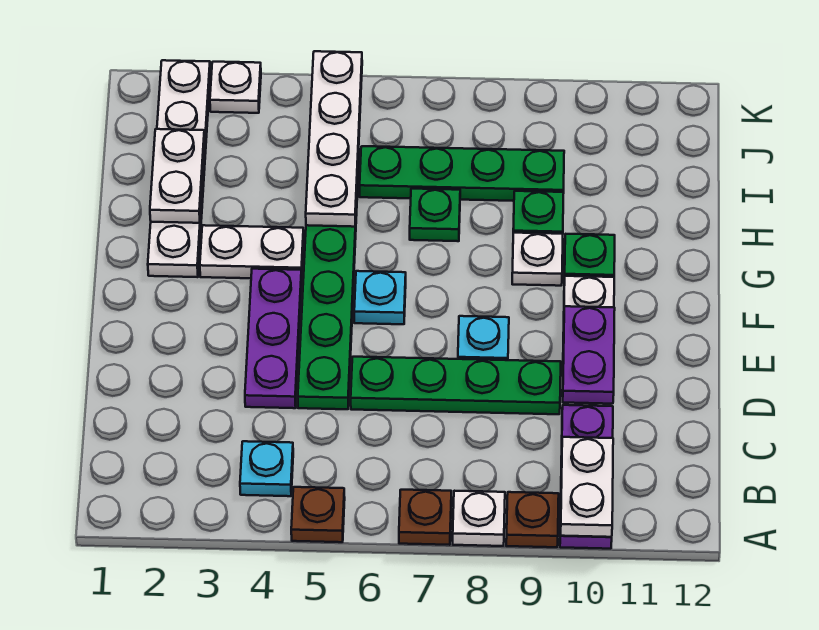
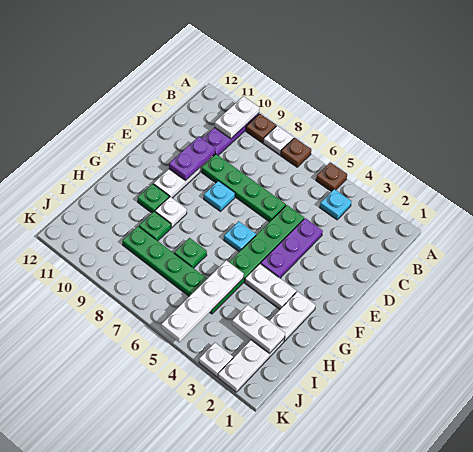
white 1x2 plate [150,129,205,223] -> white 1x2 plate turned to [232,305,285,353]

